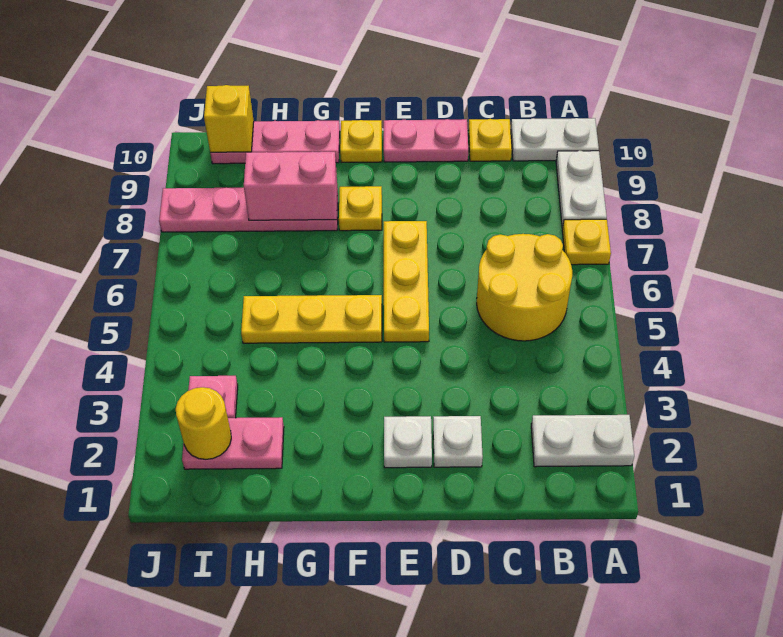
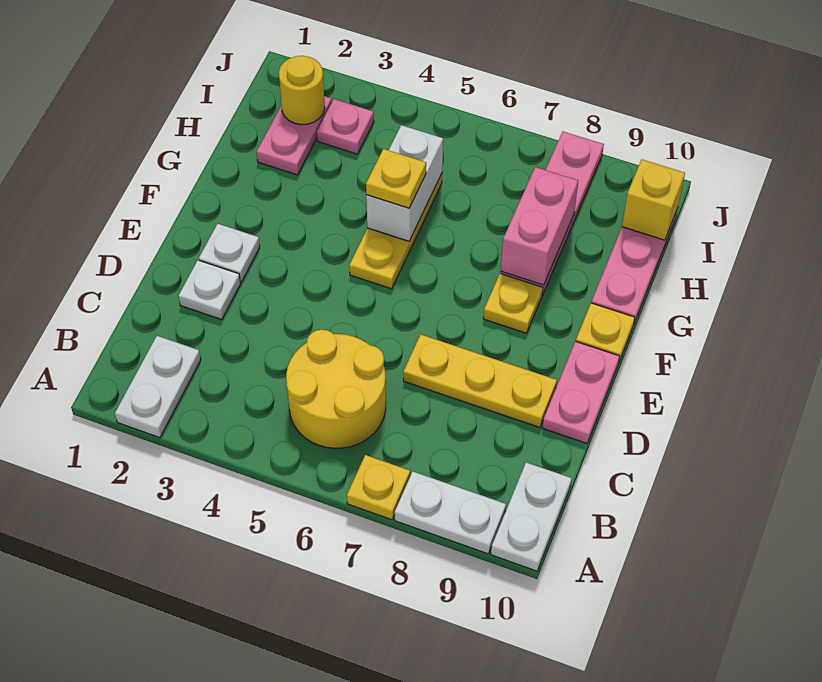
yellow 1x1 plate [469,119,512,161] -> yellow 1x1 plate moved to [366,149,426,208]
yellow 1x3 plate [384,221,429,342] -> yellow 1x3 plate moved to [403,334,557,427]
none -> white 1x2 brick [366,125,443,241]

